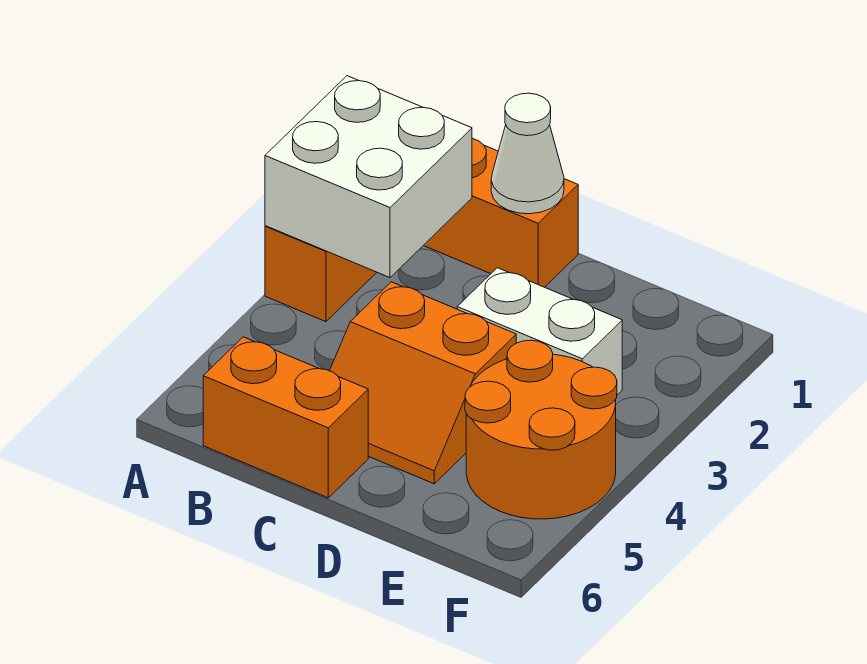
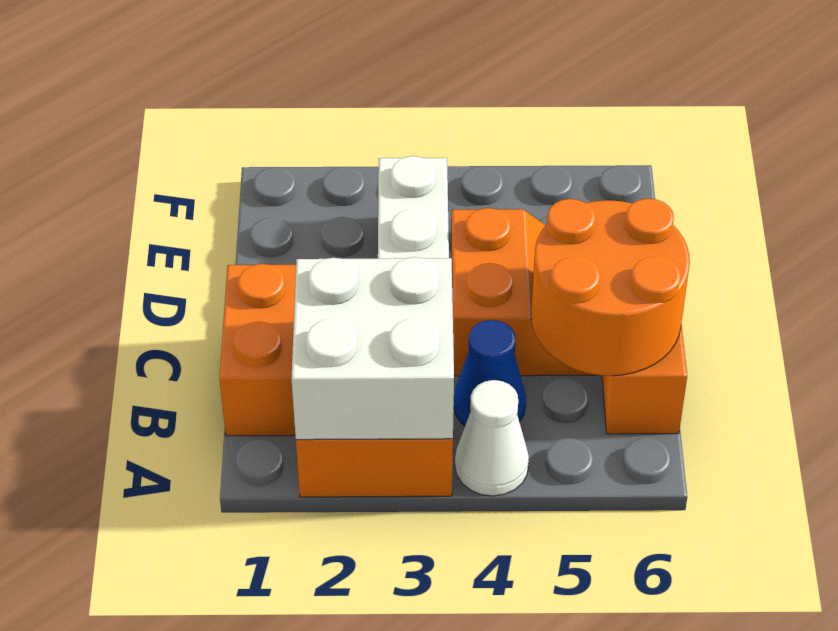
none -> blue 1x1 cone [454,320,526,426]
white 1x1 cone [491,93,564,214] -> white 1x1 cone moved to [455,380,529,496]
orange 2x2 round brick [465,340,617,519] -> orange 2x2 round brick moved to [531,199,690,376]

